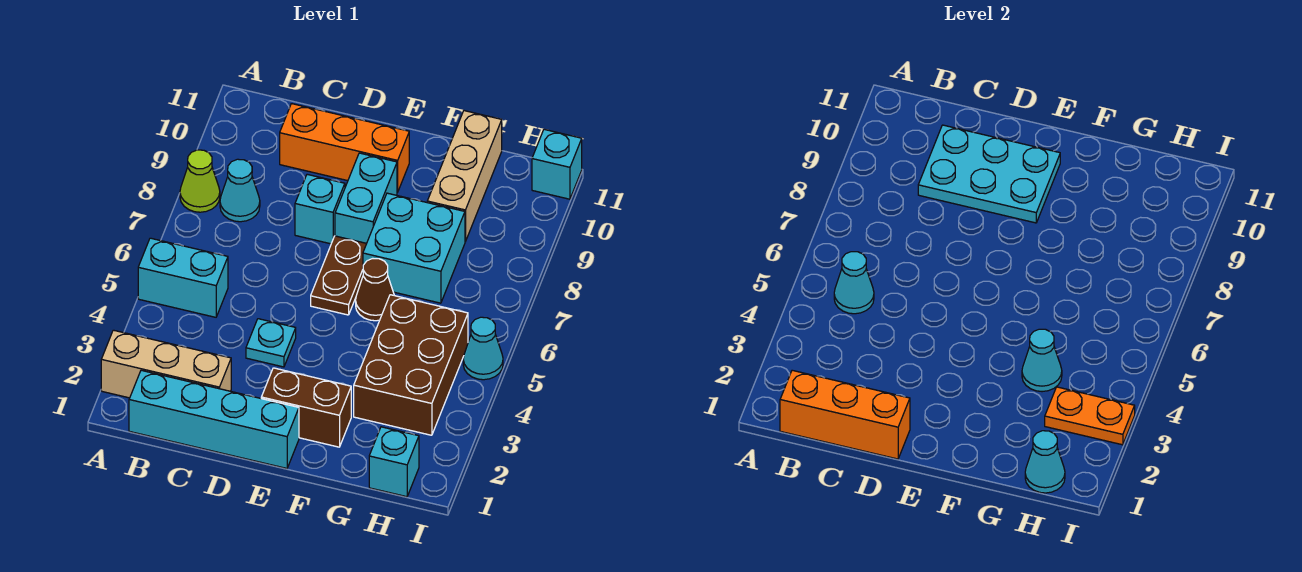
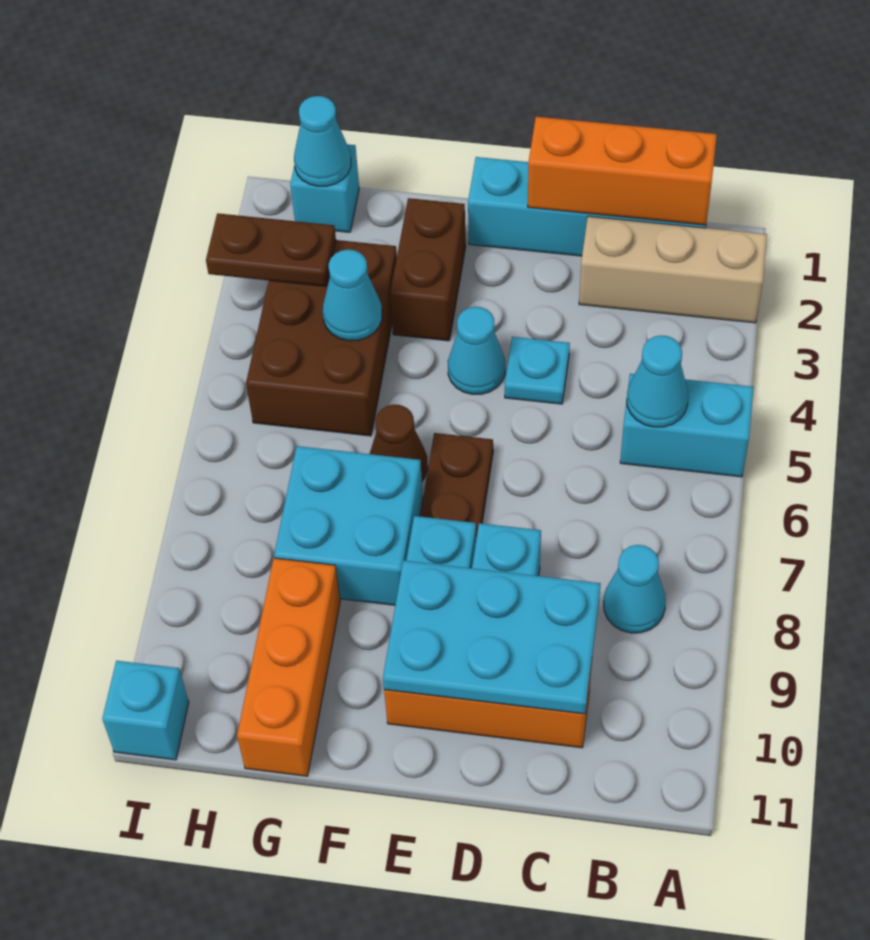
lime 1x1 cone [180,150,220,212] -> none
brown 1x2 brick [261,368,351,447] -> brown 1x2 brick turned to [390,198,466,341]
tan 1x3 brick [427,111,502,242] -> orange 1x3 brick [237,558,340,776]
orange 1x2 plate [1045,387,1135,445] -> brown 1x2 plate [206,213,336,286]
cyan 1x1 cone [463,317,503,380] -> cyan 1x1 cone moved to [448,307,505,394]

